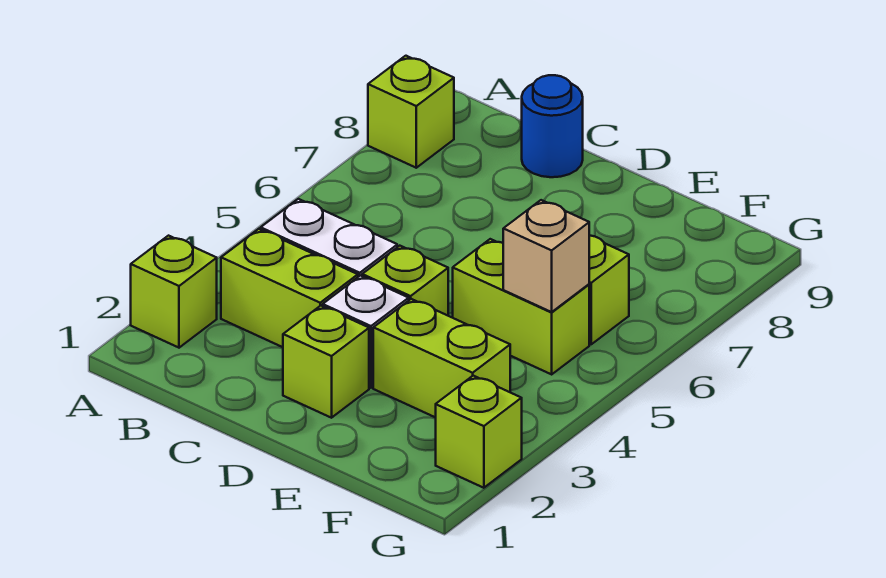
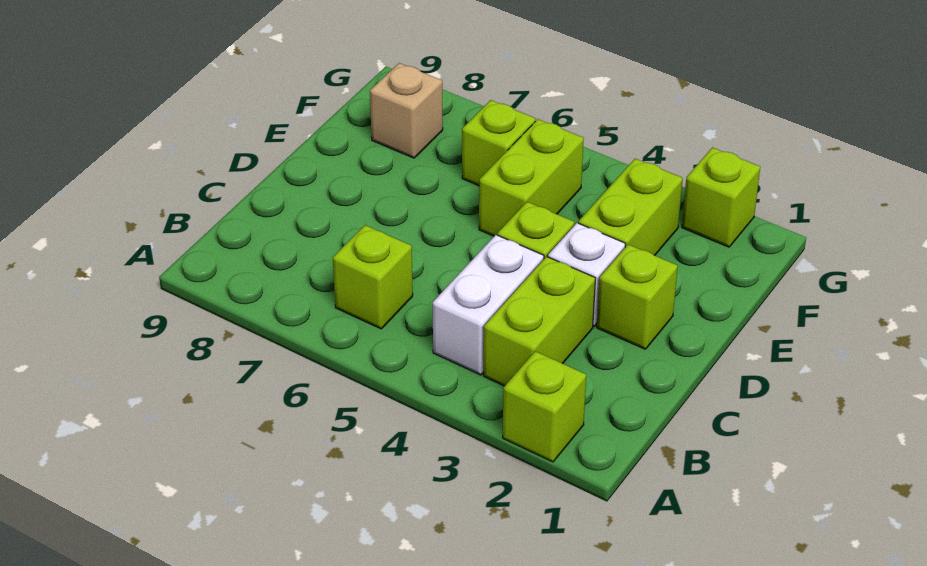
lime 1x1 brick [368,56,454,168] -> lime 1x1 brick moved to [333,225,413,329]
blue 1x1 round brick [522,75,583,177] -> none
tan 1x1 brick [503,200,589,312] -> tan 1x1 brick moved to [370,63,443,158]

